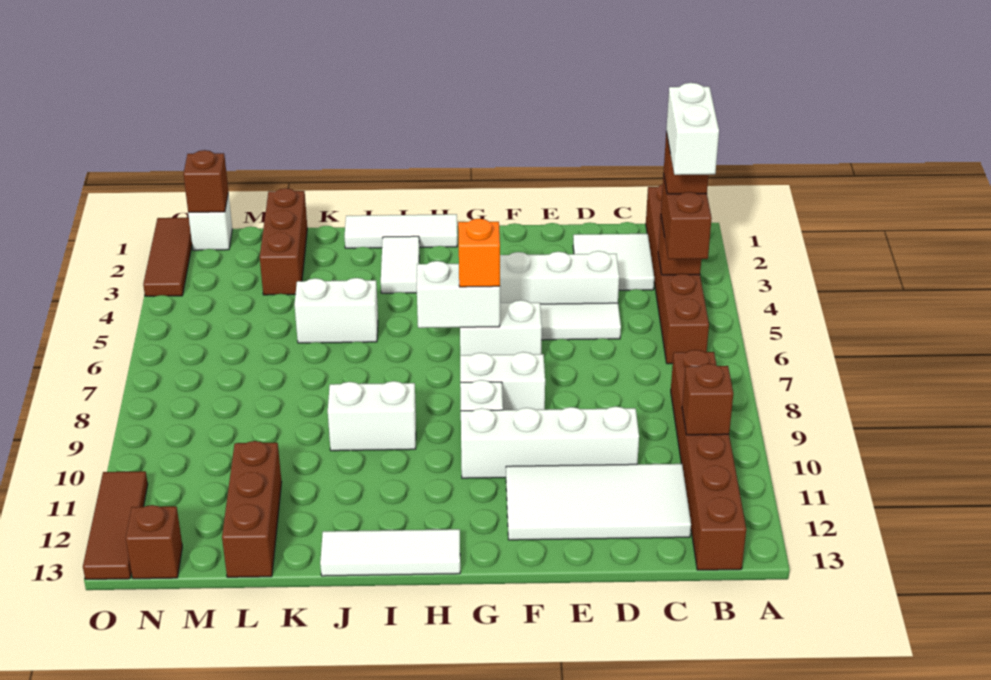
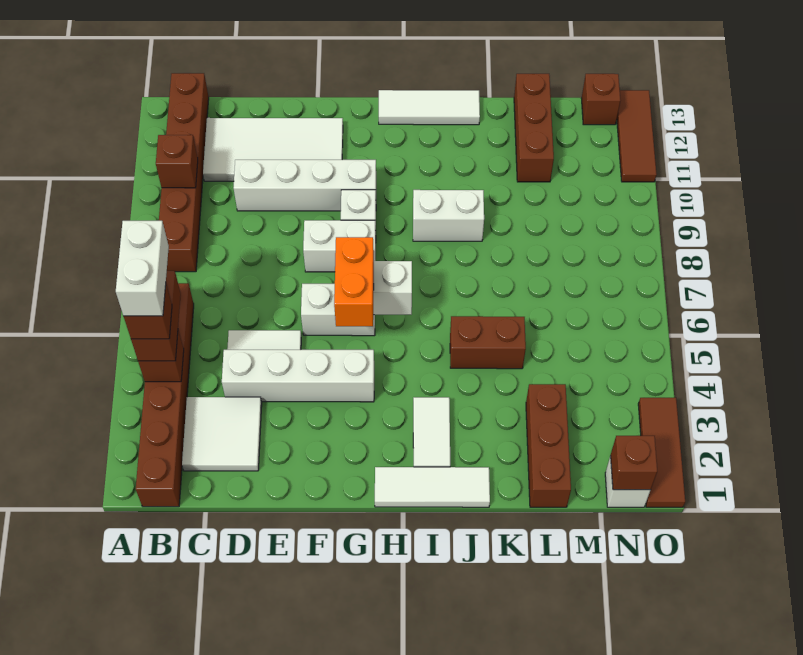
orange 1x1 brick [458,219,500,287] -> orange 1x2 brick [334,237,374,326]
white 1x2 brick [295,278,378,343] -> brown 1x2 brick [450,316,526,369]

